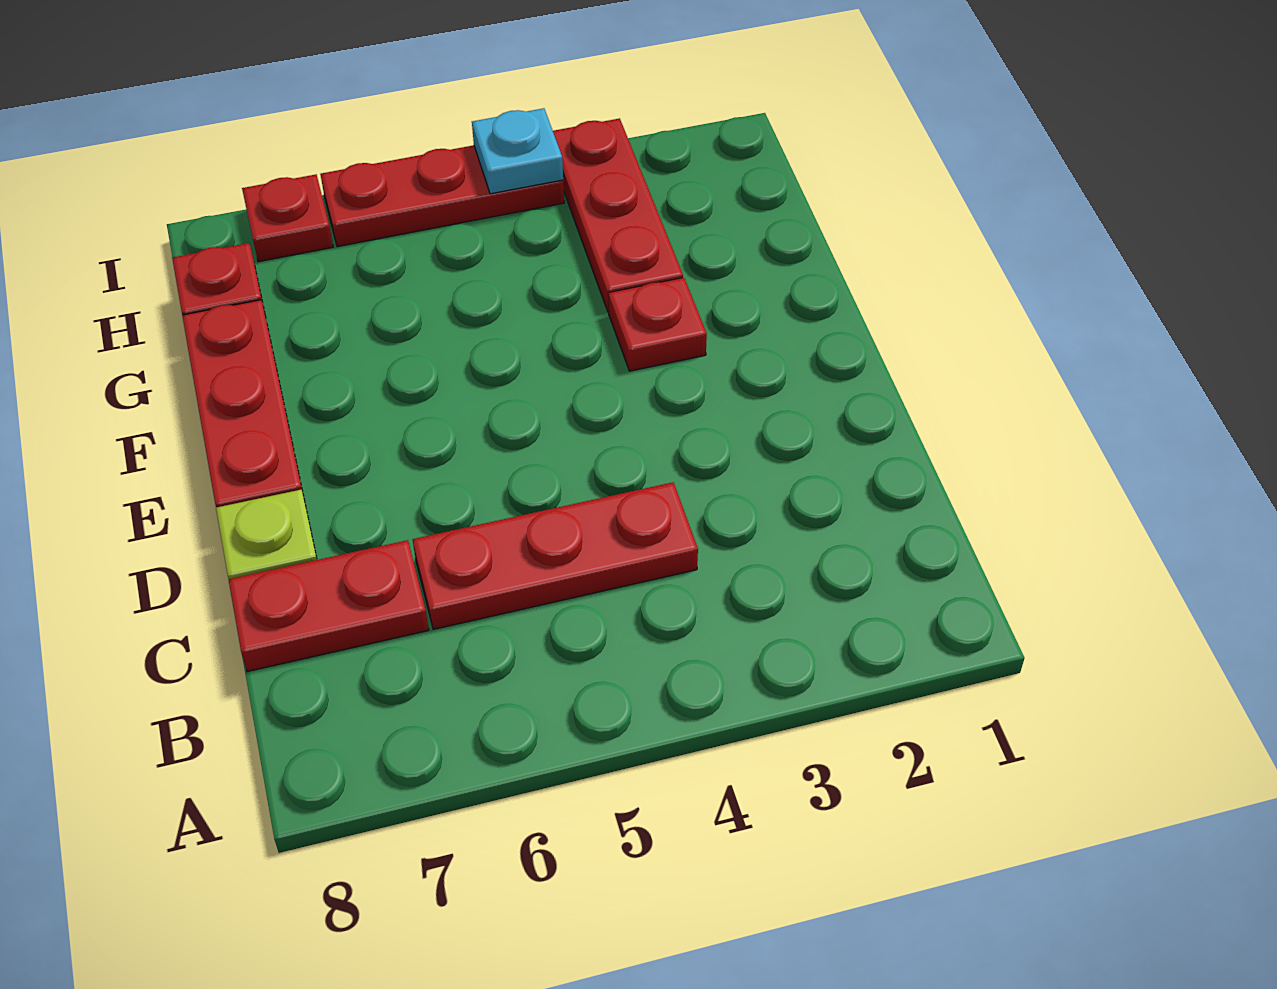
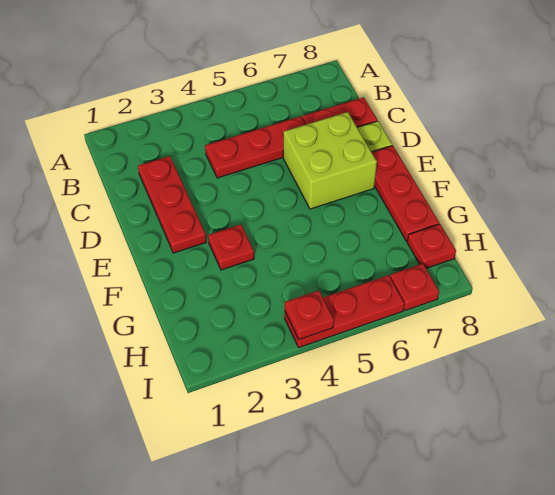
none -> lime 2x2 brick [283,112,377,209]
red 1x3 plate [553,118,683,312] -> red 1x3 plate moved to [138,156,206,253]
cyan 1x1 plate [472,108,563,194] -> red 1x1 plate [285,290,334,340]

